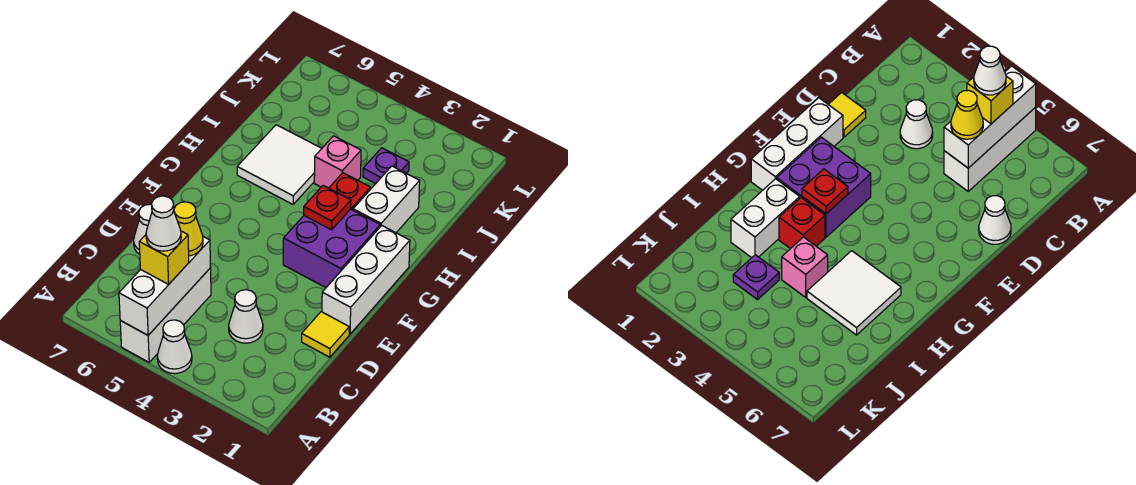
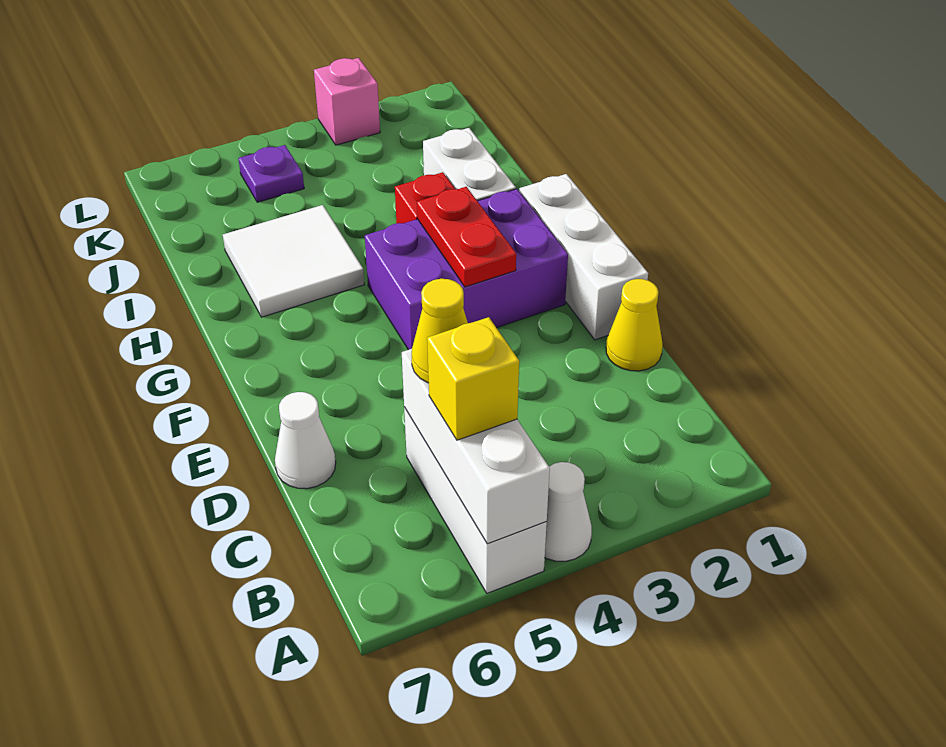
white 1x1 cone [146,196,181,251] -> none
white 1x1 cone [229,290,263,343] -> none
yellow 1x1 tile [302,312,349,357] -> yellow 1x1 cone [606,279,663,371]
purple 2x2 brick [283,209,380,288] -> purple 2x3 brick [365,189,568,350]
red 1x1 plate [304,186,351,230] -> red 1x2 plate [417,187,516,287]
pink 1x1 brick [314,136,361,188] -> pink 1x1 brick moved to [314,58,380,145]
purple 1x1 plate [363,148,409,184] -> purple 1x1 plate moved to [238,145,304,202]

